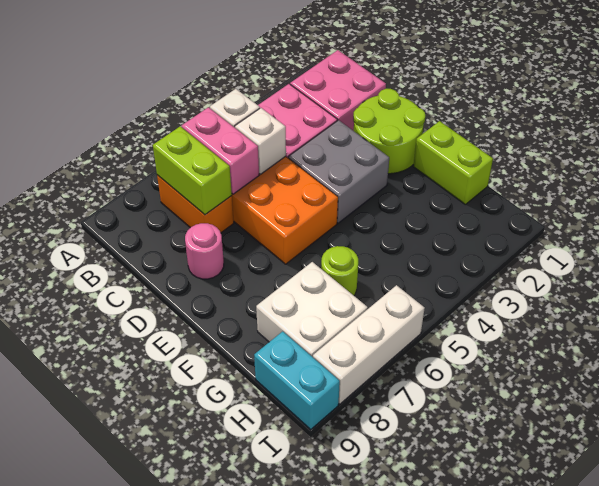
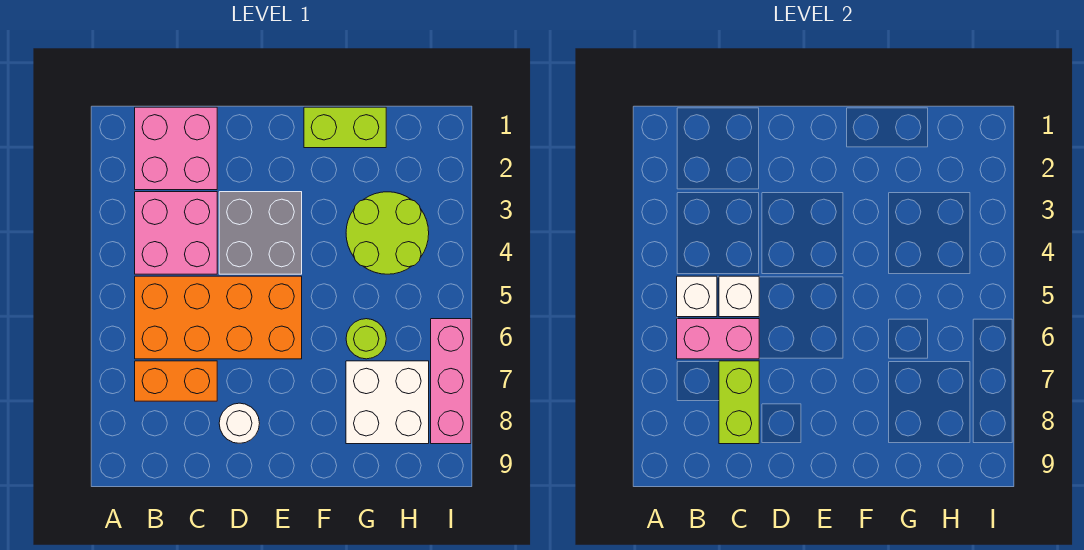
lime 1x2 brick [153,126,232,215] -> lime 1x2 brick turned to [719,361,759,444]
lime 2x2 round brick [353,89,425,174] -> lime 2x2 round brick moved to [346,192,429,274]
pink 1x1 round brick [185,223,224,279] -> white 1x1 round brick [219,403,260,443]
cyan 1x2 brick [254,331,340,429] -> none
white 1x3 brick [313,285,425,404] -> pink 1x3 brick [431,319,471,444]

